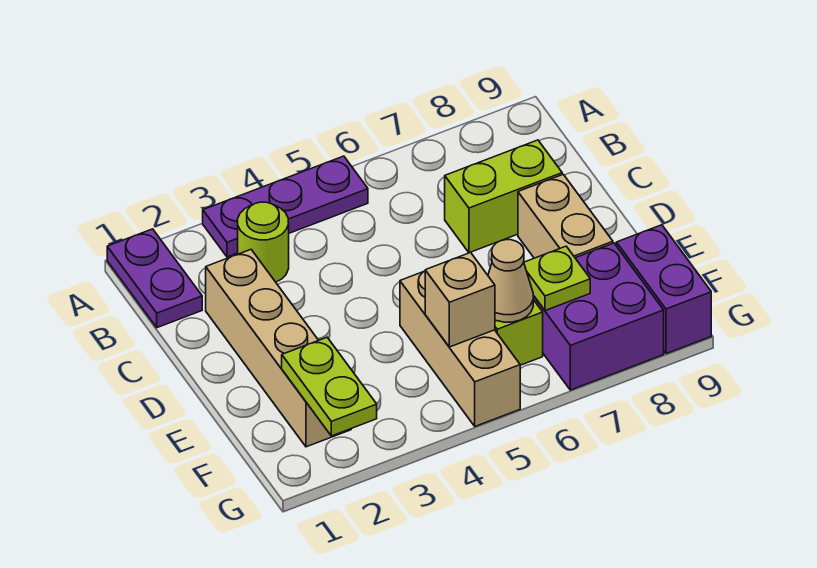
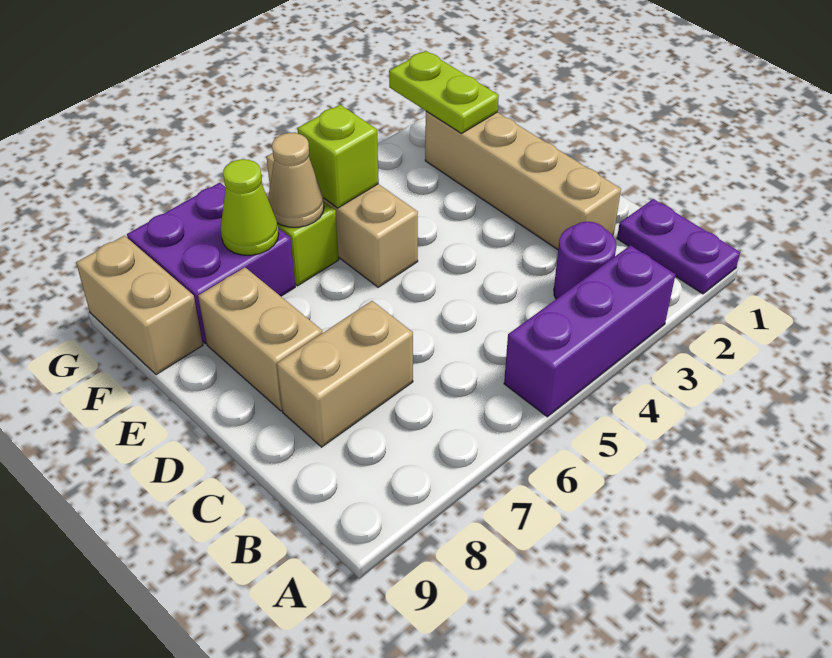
purple 1x3 plate [203,156,368,257] -> purple 1x3 brick [504,245,675,417]
lime 1x1 round brick [238,202,289,282] -> purple 1x1 round brick [554,222,616,299]
lime 1x2 brick [445,140,562,253] -> tan 1x2 brick [277,301,413,447]
tan 1x1 brick [425,253,495,347] -> lime 1x1 brick [297,105,379,208]
lime 1x1 plate [524,246,590,311] -> lime 1x1 cone [221,159,279,255]
purple 1x2 brick [616,225,711,354] -> tan 1x2 brick [76,236,203,375]

